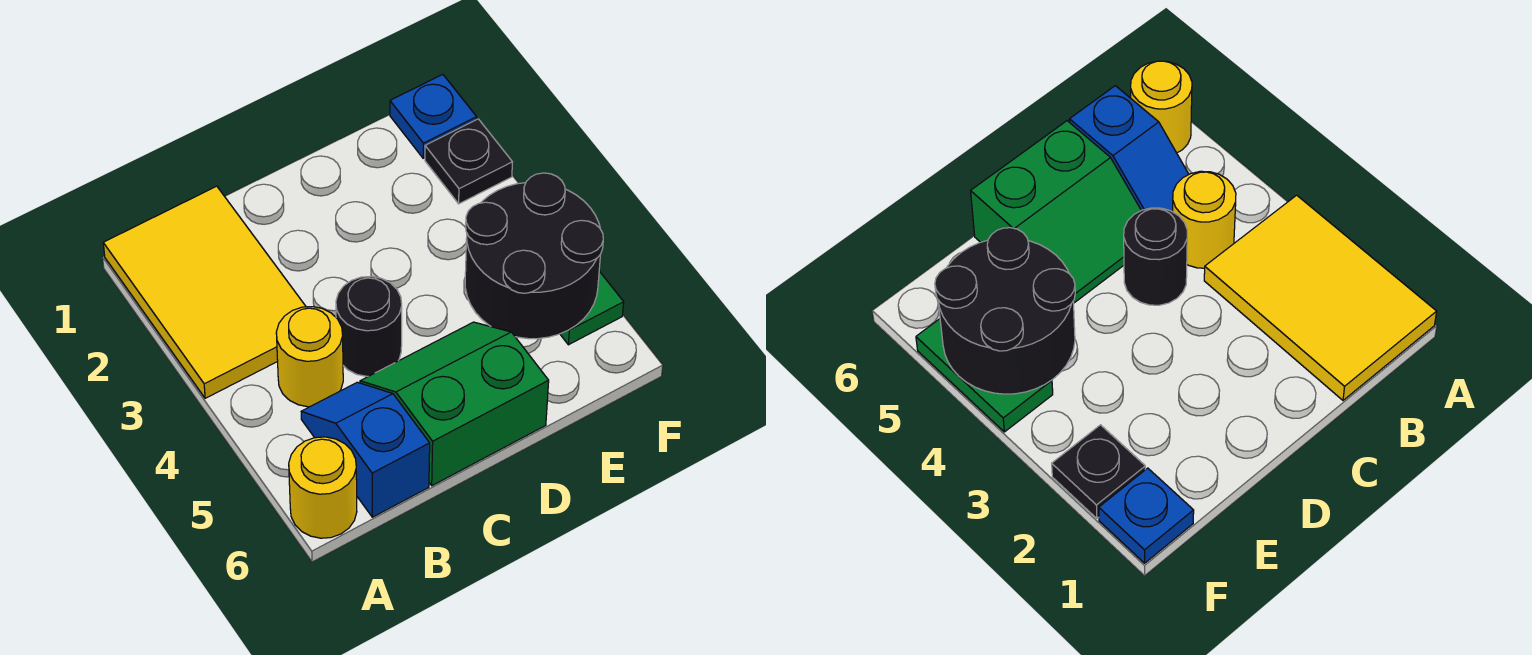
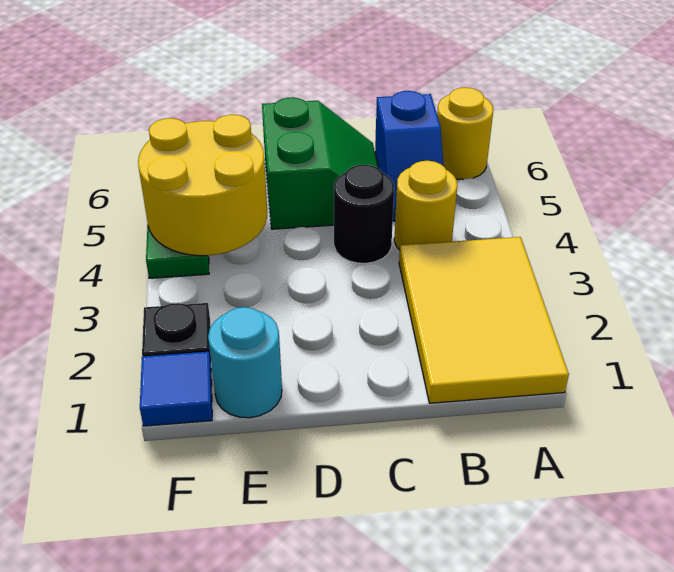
green 2x2 slope [360,322,549,486] -> green 2x2 slope turned to [262,97,378,229]
none -> cyan 1x1 round brick [208,307,282,418]
black 2x2 round brick [465,173,603,339] -> yellow 2x2 round brick [138,115,267,256]
blue 1x1 plate [390,75,477,158] -> blue 1x1 tile [140,352,212,426]

